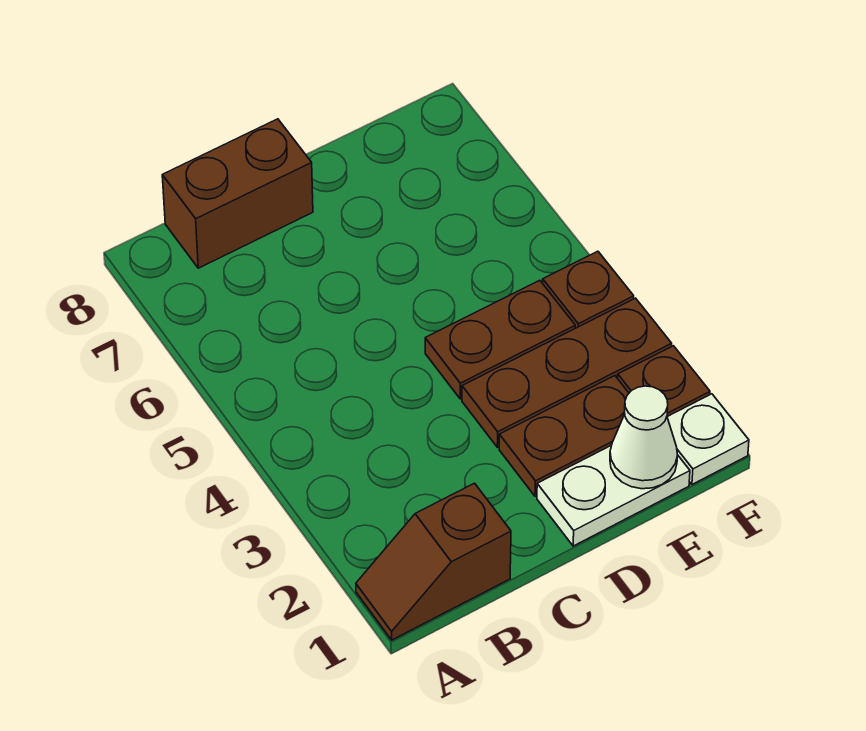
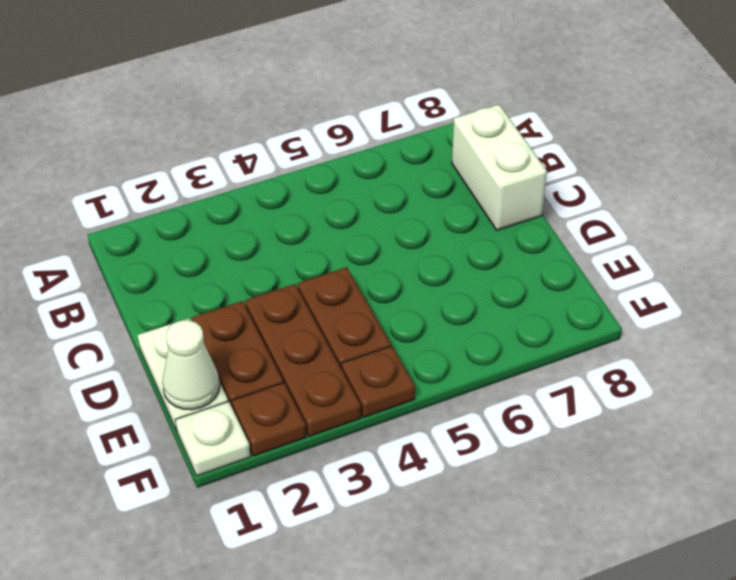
brown 1x2 slope [356,483,511,640] -> none
brown 1x2 brick [162,119,313,268] -> white 1x2 brick [452,105,547,230]

